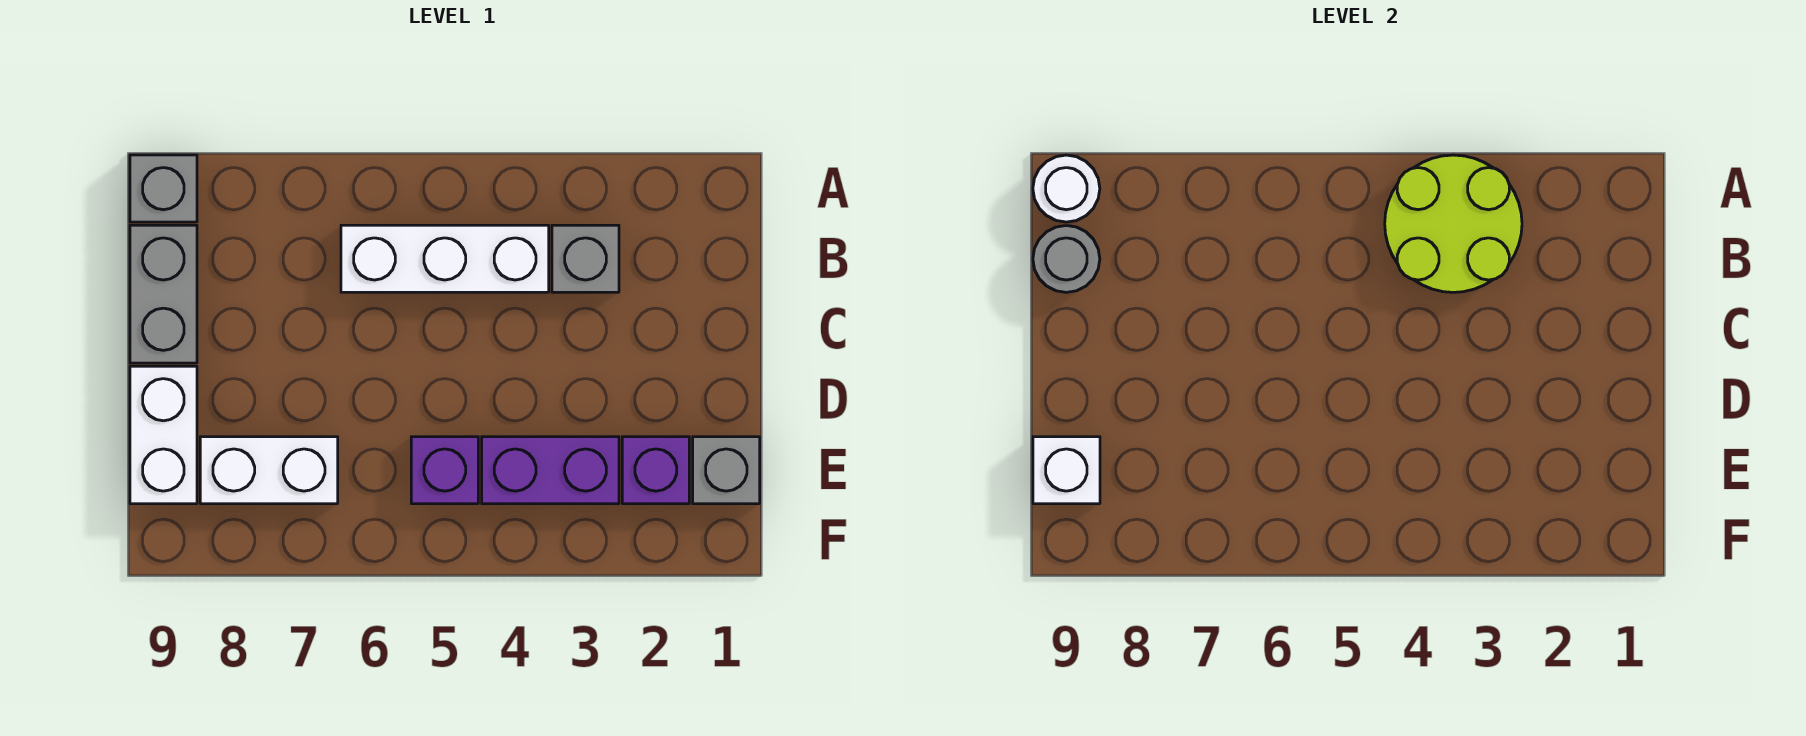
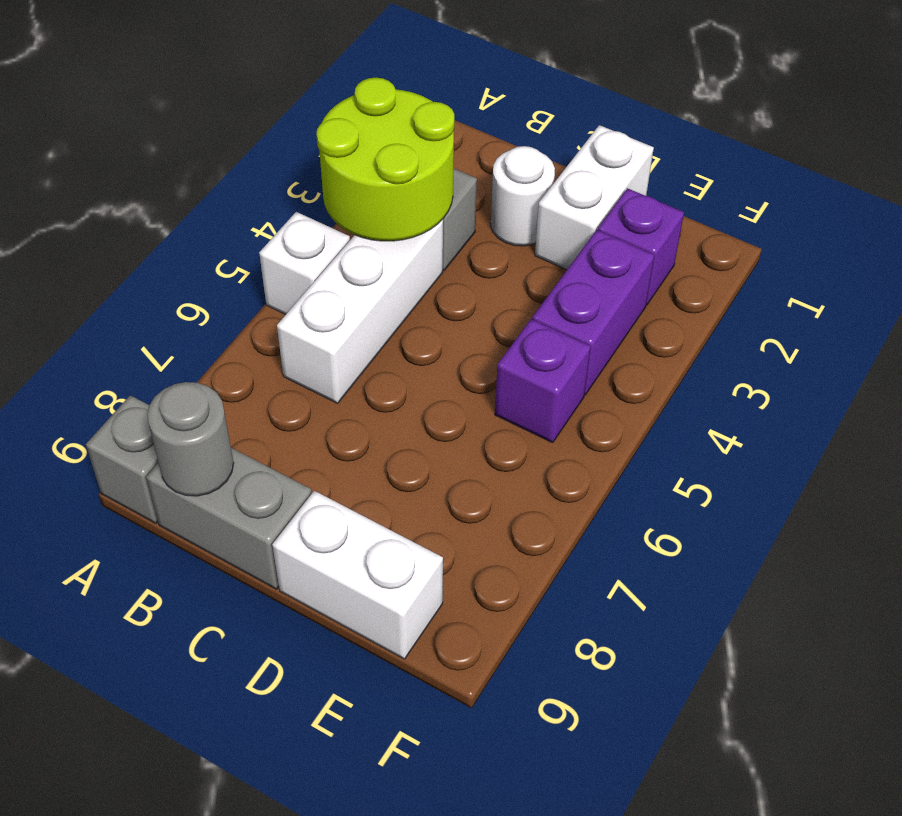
white 1x1 round brick [1033,155,1100,222] -> white 1x1 round brick moved to [491,146,555,246]
grey 1x1 brick [693,437,760,504] -> none
white 1x2 brick [200,437,338,504] -> white 1x2 brick moved to [535,125,654,270]
white 1x1 brick [1033,437,1100,504] -> white 1x1 brick moved to [259,212,350,314]

